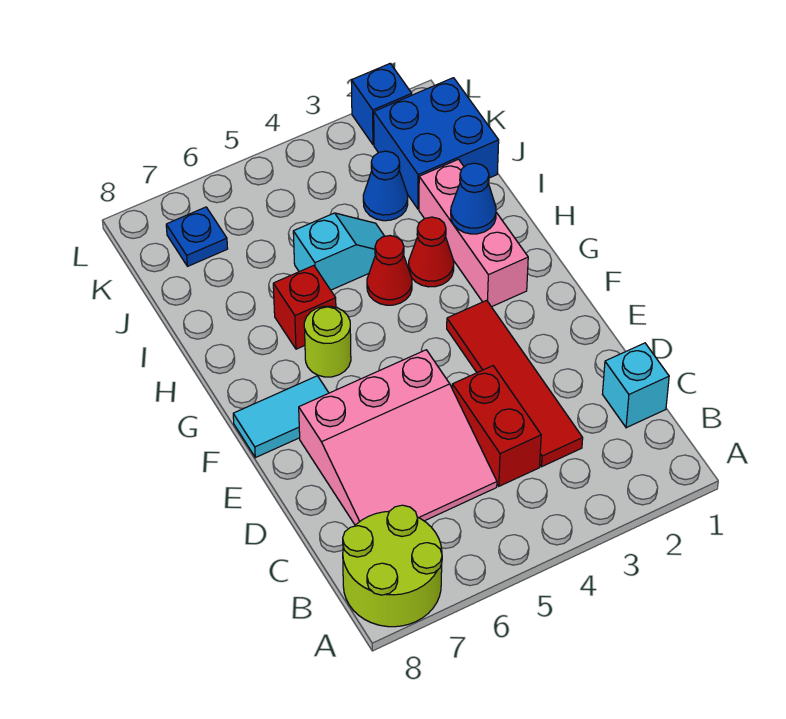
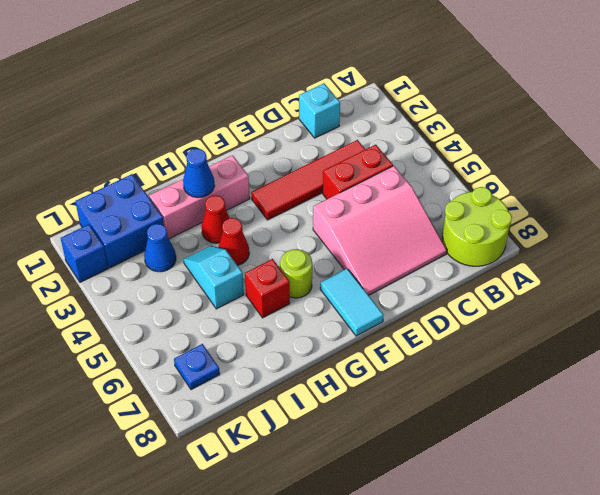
pink 3x3 slope [299,350,497,525] -> pink 3x3 slope turned to [313,166,447,295]

